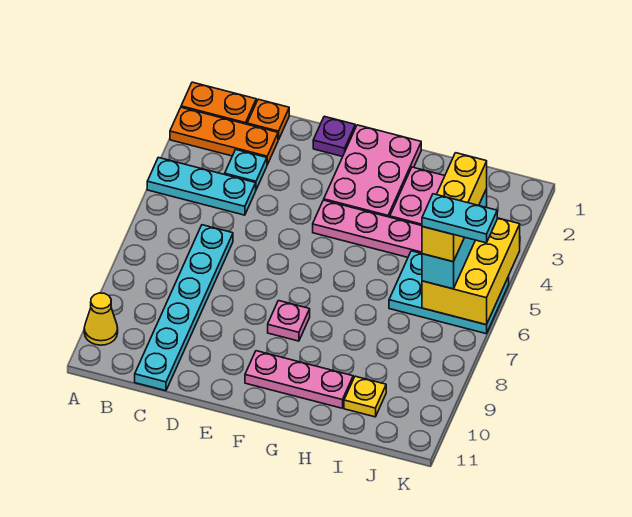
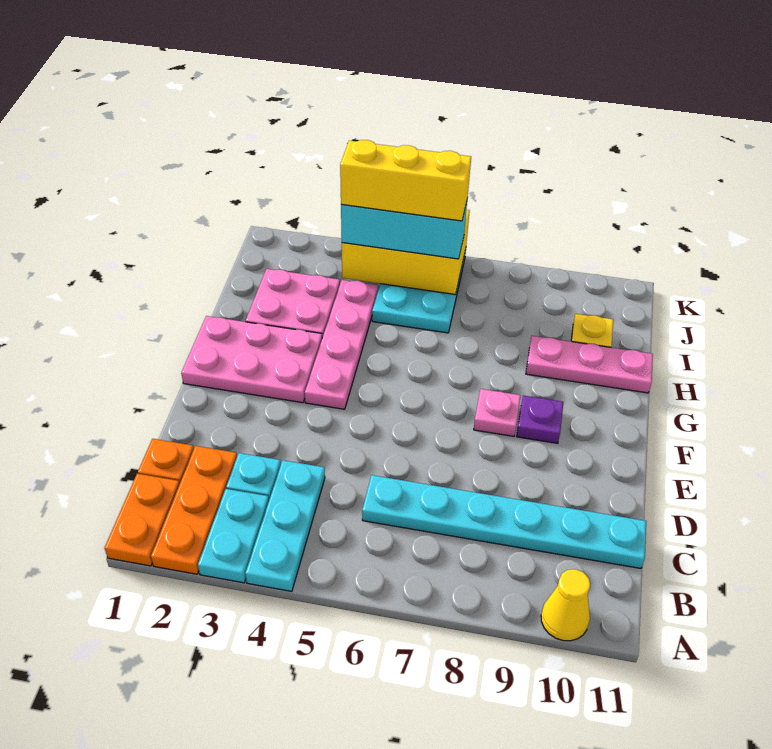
purple 1x1 plate [313,116,355,157] -> purple 1x1 plate moved to [517,396,564,443]
pink 1x3 plate [245,351,353,408] -> pink 1x3 plate turned to [526,336,653,393]
cyan 1x2 plate [422,194,497,243] -> cyan 1x2 plate moved to [198,489,269,583]

